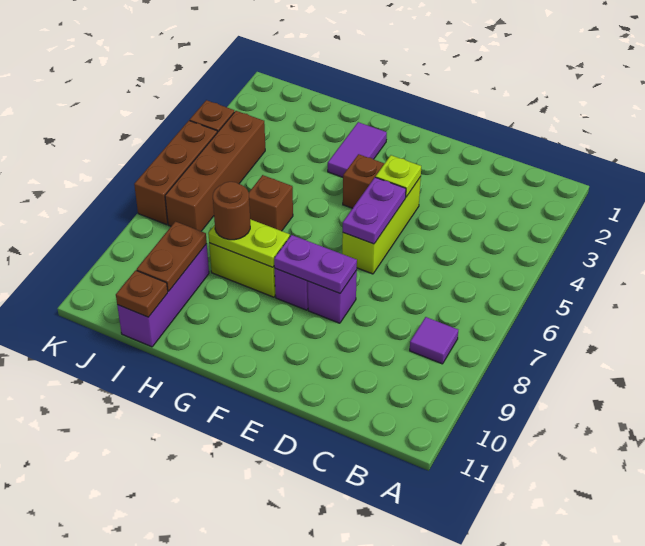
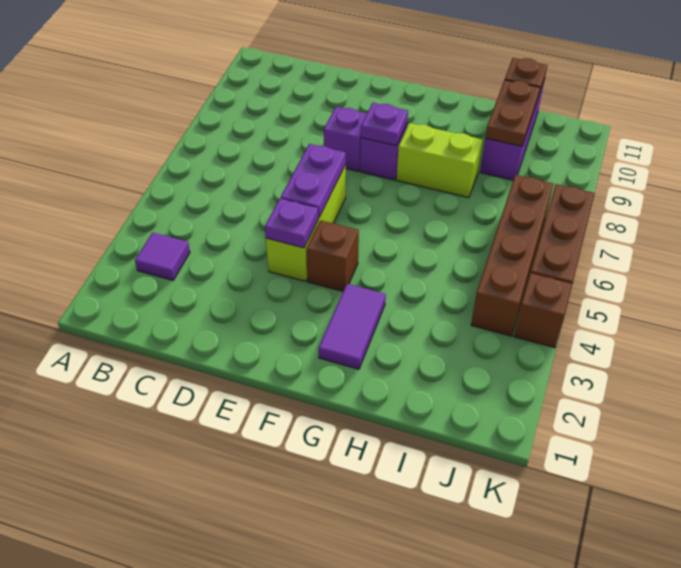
purple 1x1 tile [410,317,458,364] -> purple 1x1 tile moved to [135,233,190,280]
lime 1x1 plate [376,155,421,197] -> purple 1x1 plate [265,198,318,248]
purple 1x2 plate [274,235,357,293] -> purple 1x1 plate [361,103,408,146]
lime 1x2 plate [208,219,290,267] -> none
brown 1x1 brick [249,175,293,231] -> none
brown 1x1 round brick [213,182,250,240] -> none

